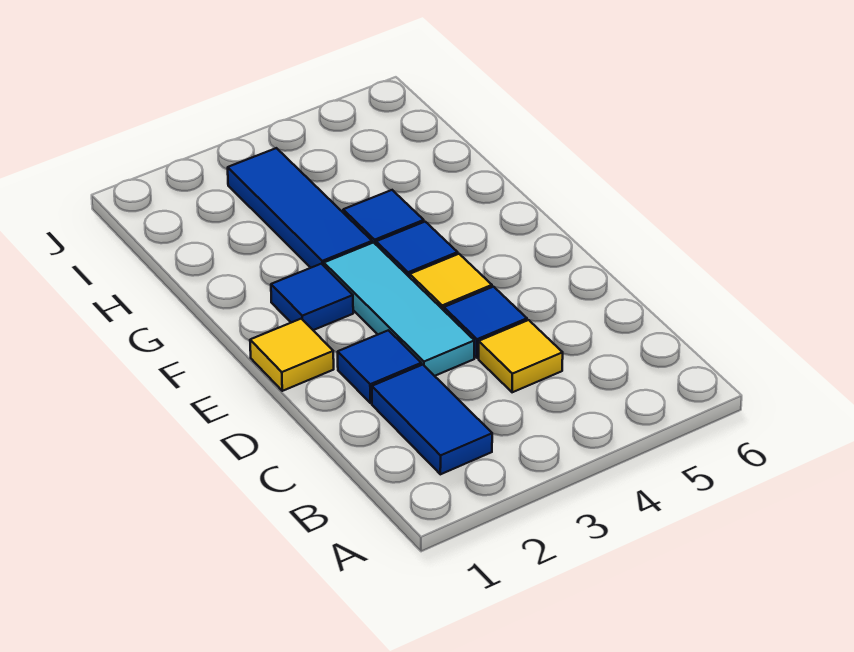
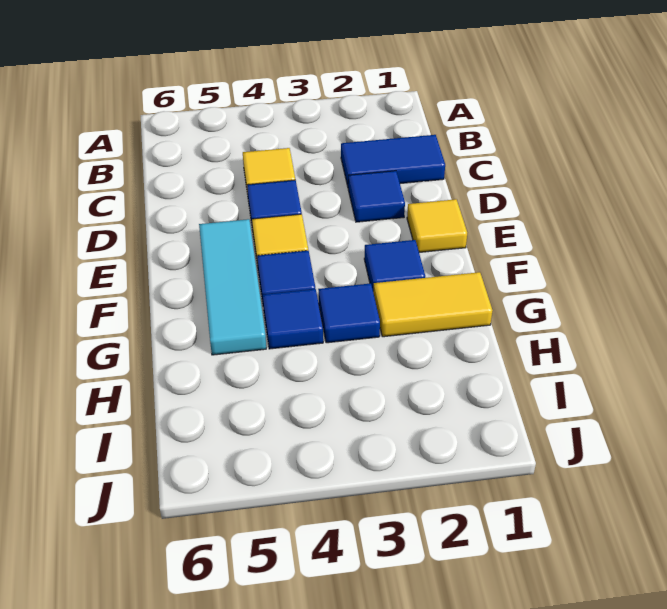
blue 1x2 tile [372,365,492,474] -> blue 1x2 tile turned to [341,135,445,186]
cyan 1x3 tile [324,243,474,376] -> cyan 1x3 tile moved to [199,219,266,355]
none -> yellow 1x2 tile [373,272,493,337]
blue 1x3 tile [228,148,372,268] -> blue 1x1 tile [318,283,380,343]

